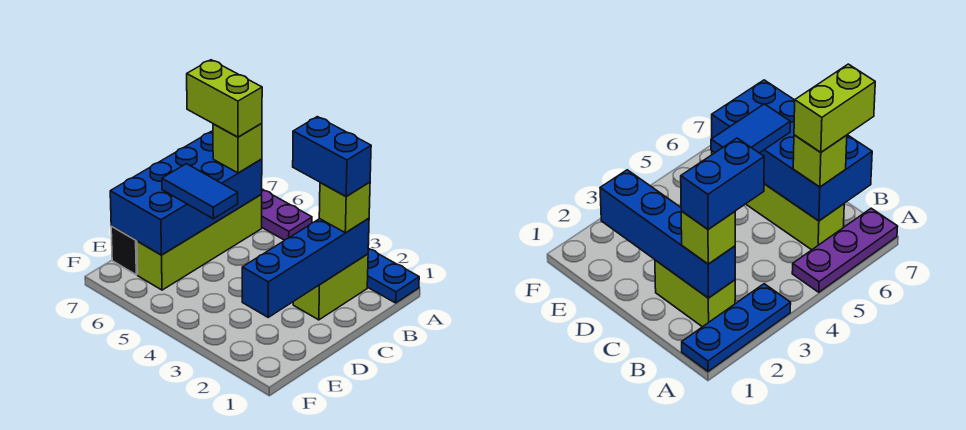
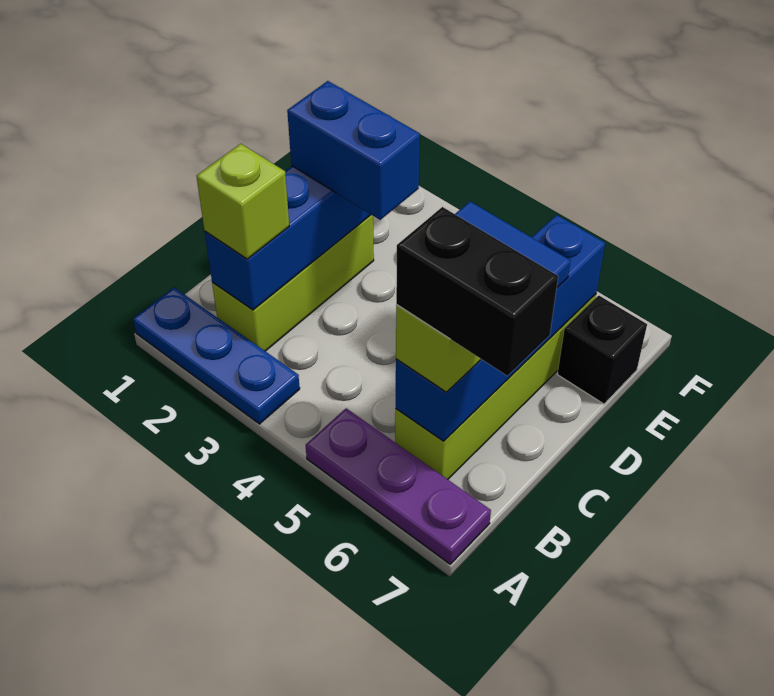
lime 1x2 brick [293,254,368,320] -> lime 1x3 brick [212,215,374,351]
blue 1x2 brick [293,117,371,196] -> blue 1x2 brick moved to [287,81,420,220]
blue 2x4 brick [110,131,262,255] -> blue 1x4 brick [396,215,605,441]
lime 1x2 brick [187,60,262,137] -> black 1x2 brick [396,207,558,376]

